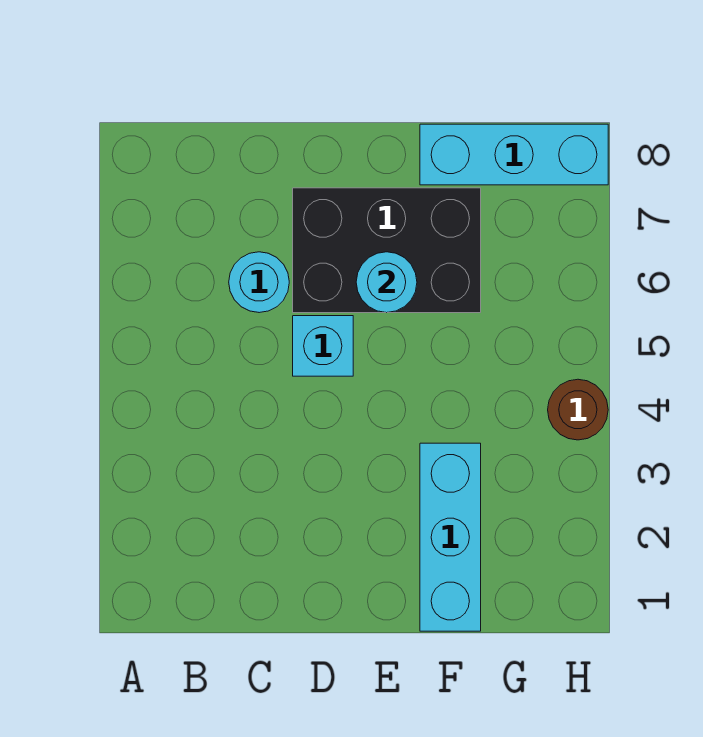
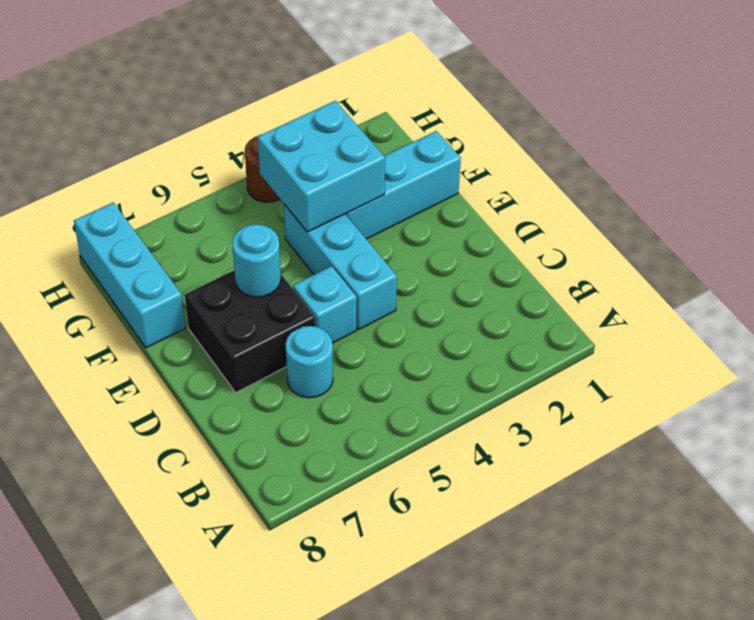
none -> cyan 1x3 brick [284,204,397,330]
black 2x3 brick [293,188,481,313] -> black 2x2 brick [185,270,316,392]
none -> cyan 2x2 brick [258,101,385,232]

